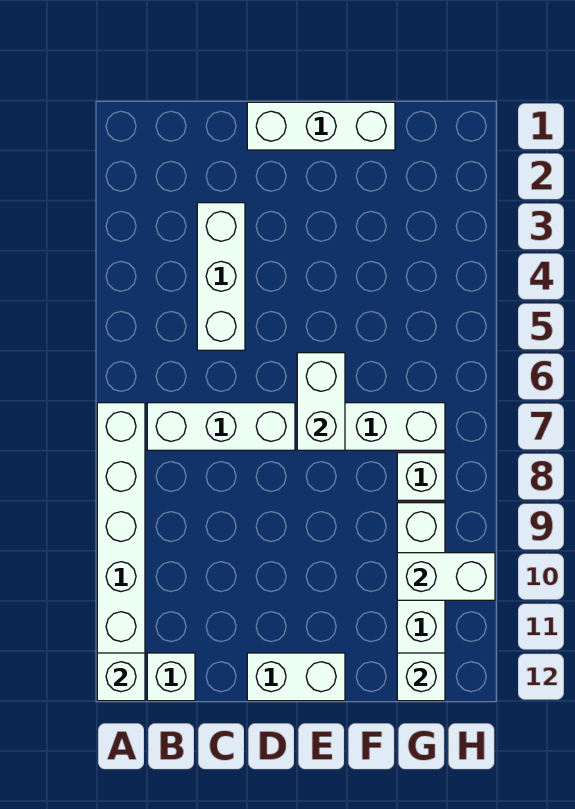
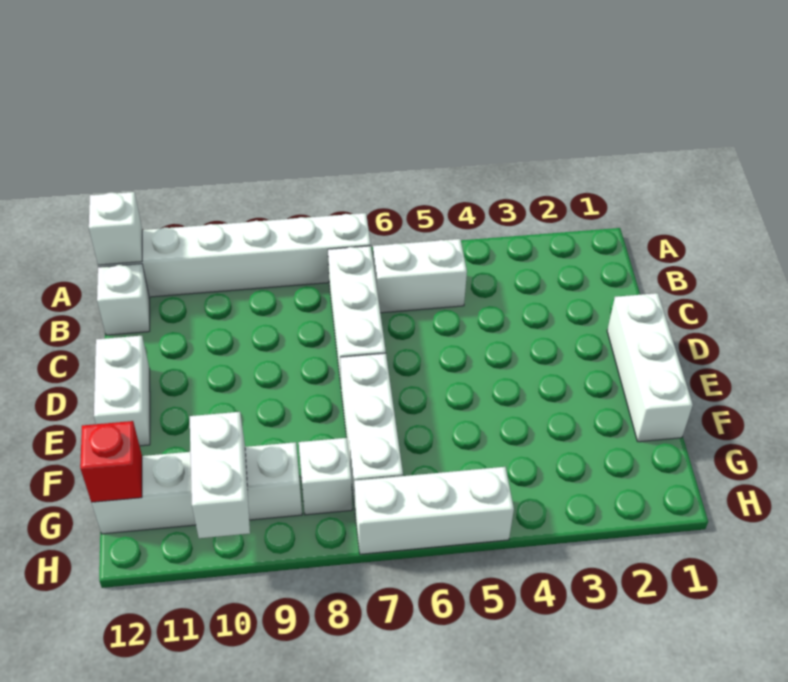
white 1x3 brick [197,203,245,350] -> white 1x3 brick moved to [354,467,514,554]
white 1x2 brick [297,353,345,450] -> white 1x2 brick moved to [373,239,467,313]
white 1x1 brick [397,653,445,701] -> red 1x1 brick [80,421,142,502]

